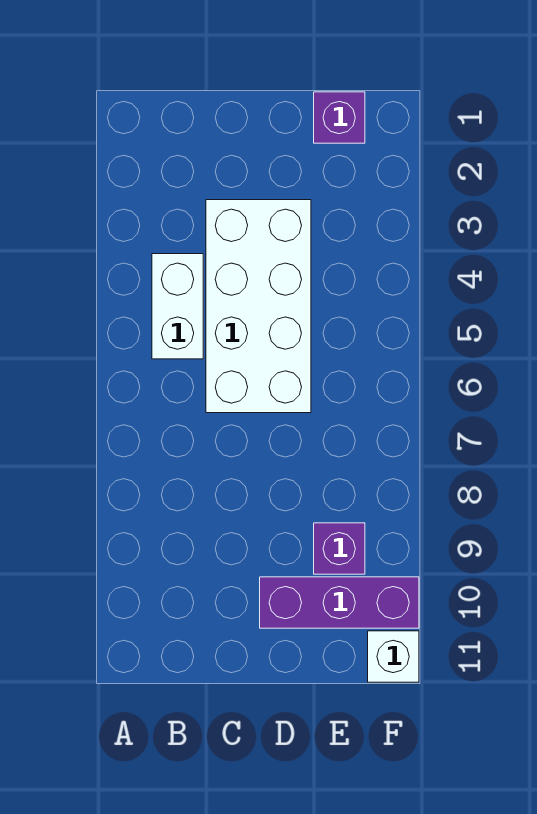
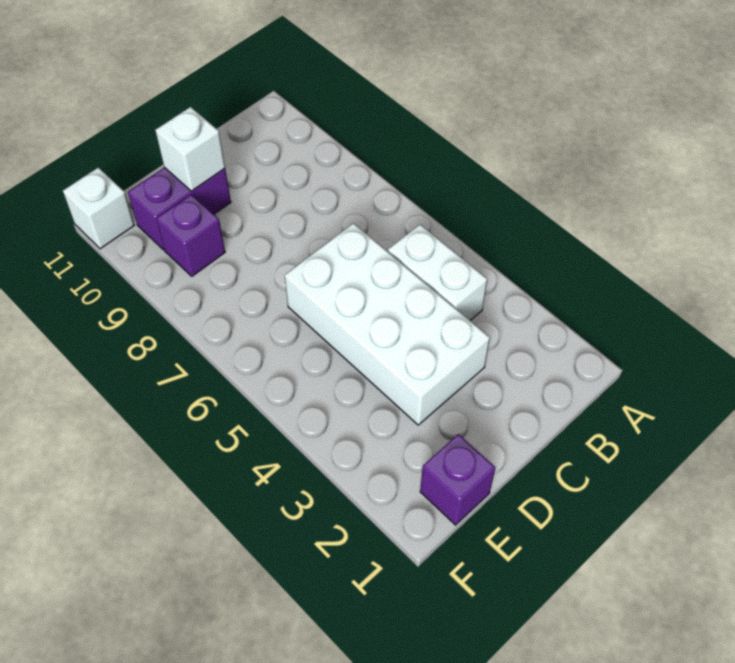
purple 1x3 brick [260,577,419,628] -> purple 1x2 brick [128,167,231,250]
none -> white 1x1 brick [155,107,225,191]

